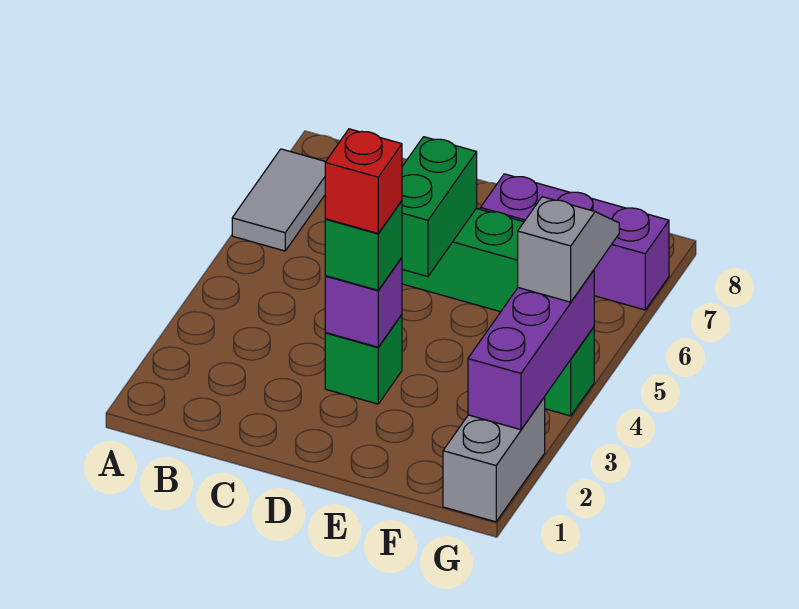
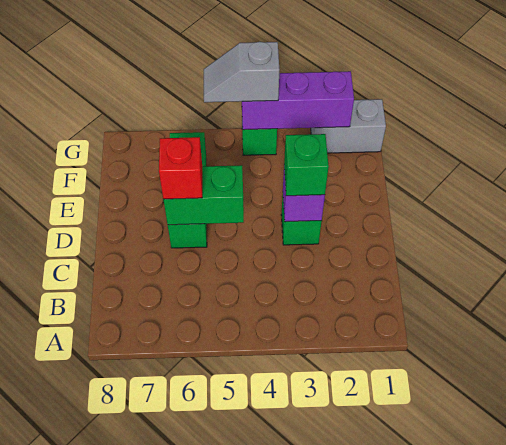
grey 1x2 tile [232,149,326,251] -> none
red 1x1 brick [325,129,402,233] -> red 1x1 brick moved to [159,137,202,199]
purple 1x3 brick [480,174,669,310] -> none

